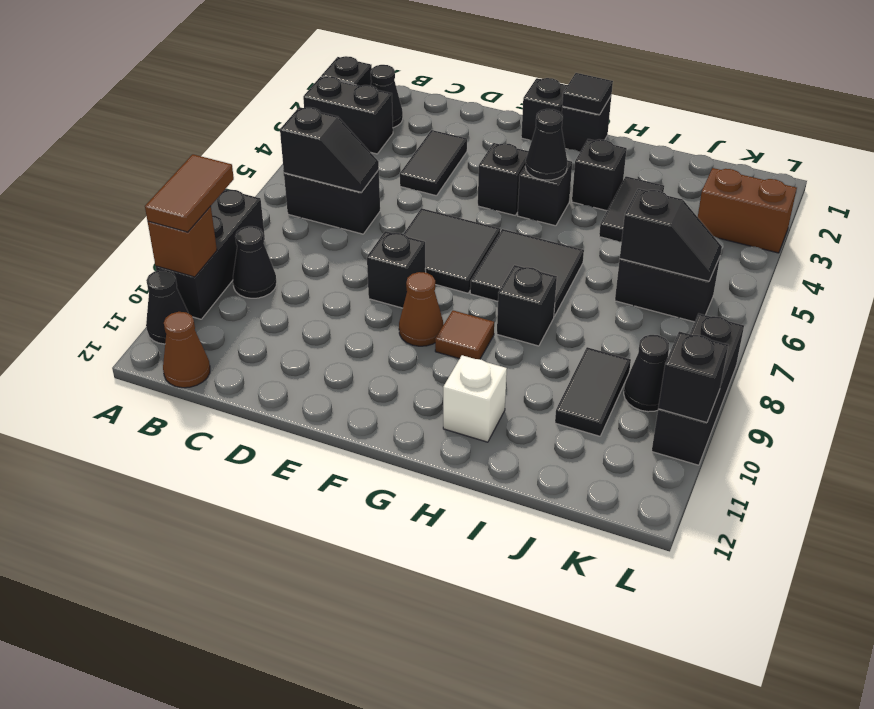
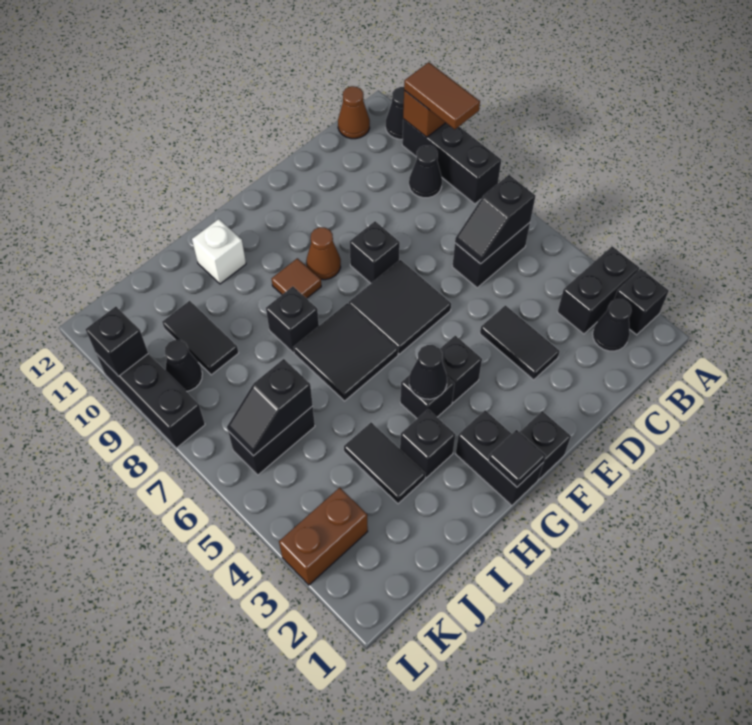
black 1x1 brick [562,96,611,152] -> black 1x2 brick [456,410,544,505]

